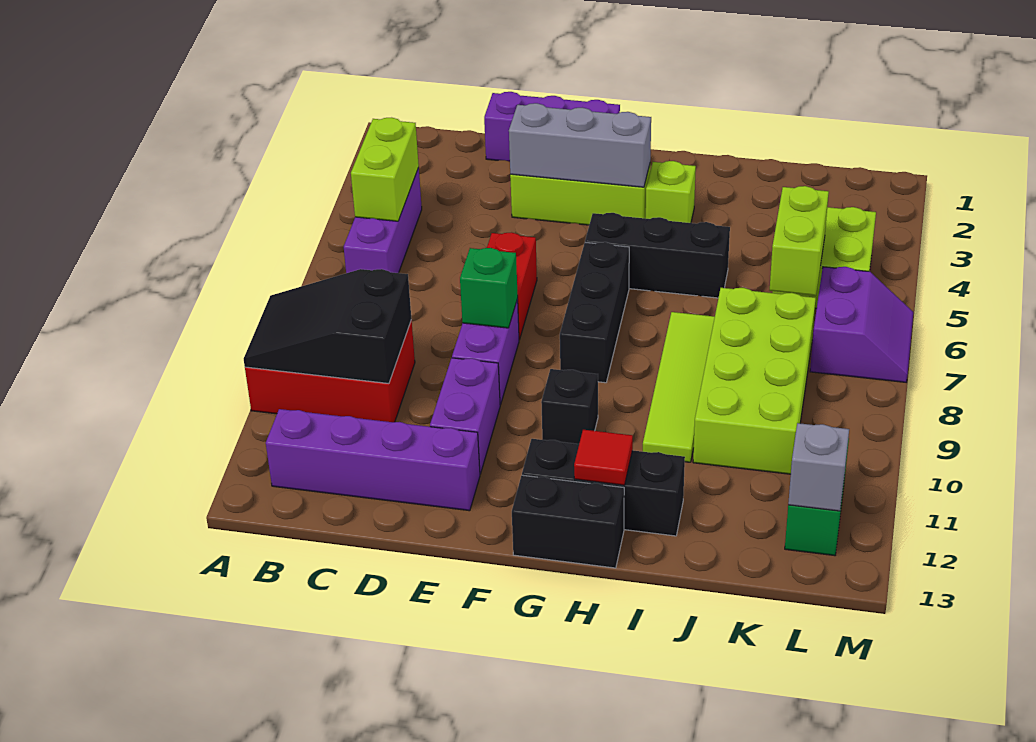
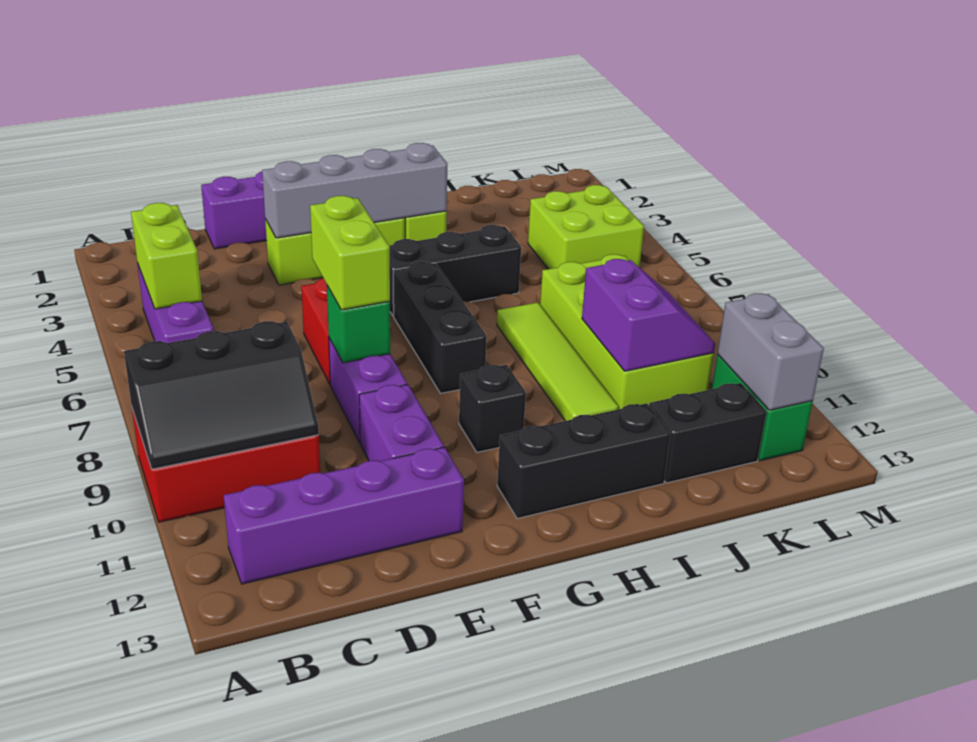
black 2x3 slope [244,269,411,383] -> black 2x3 slope turned to [124,321,319,469]
grey 1x3 brick [509,103,651,187] -> grey 1x4 brick [262,143,448,238]
black 1x2 brick [512,475,624,568] -> black 1x2 brick moved to [649,383,767,483]
red 1x1 tile [574,430,633,485] -> none
lime 1x2 brick [770,186,829,296] -> lime 1x2 brick moved to [310,196,390,310]
purple 2x2 slope [810,267,913,382] -> purple 2x2 slope moved to [582,259,715,371]
grey 1x1 brick [788,423,849,511] -> grey 1x2 brick [717,293,824,410]

